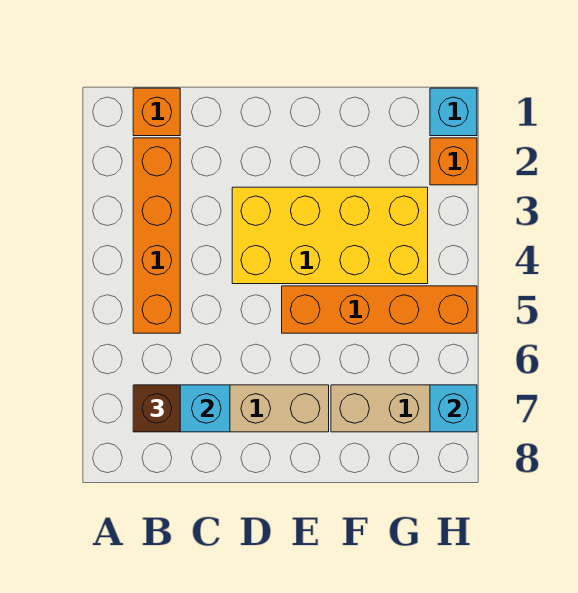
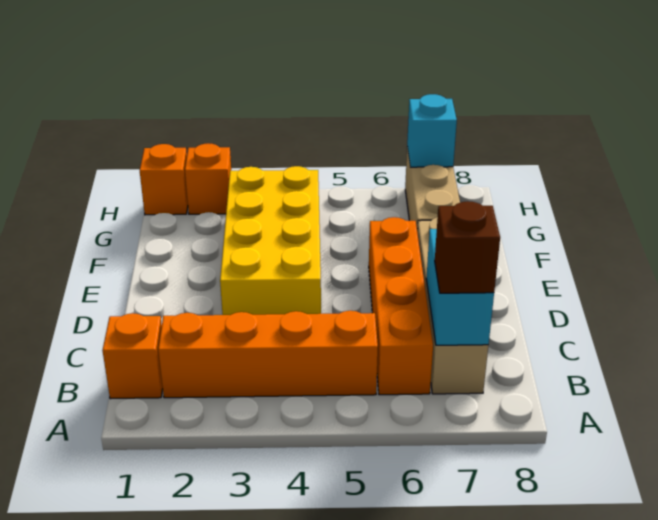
orange 1x4 brick [282,286,477,333] -> orange 1x4 brick moved to [369,217,433,395]
cyan 1x1 brick [430,88,477,136] -> orange 1x1 brick [140,144,188,215]

